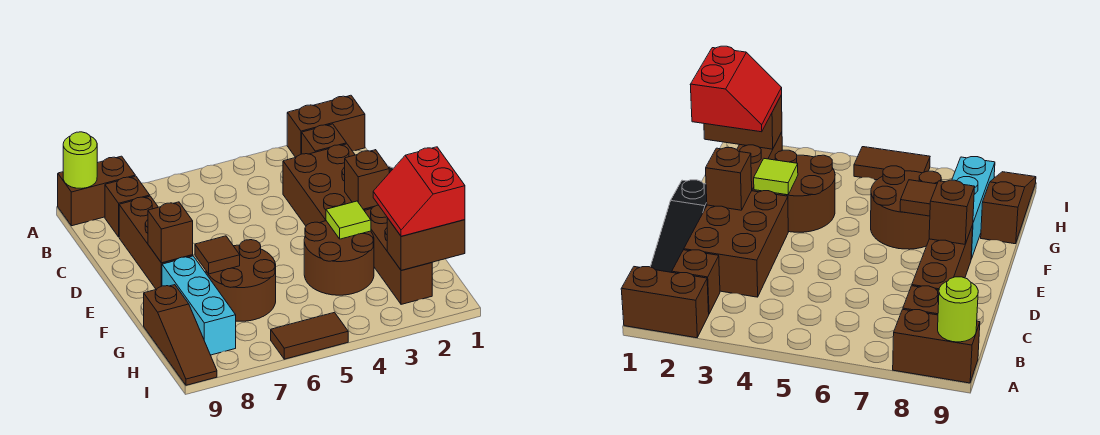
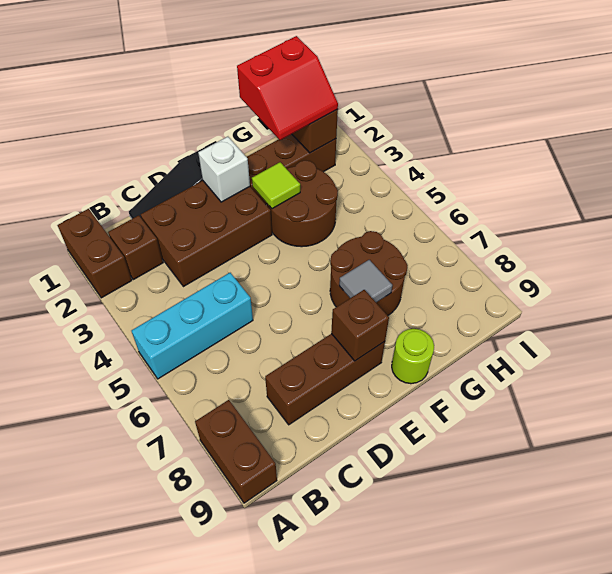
lime 1x1 round brick [63,132,97,188] -> lime 1x1 round brick moved to [392,329,434,384]
brown 1x1 brick [105,176,150,237] -> none
brown 1x1 brick [345,150,389,209] -> white 1x1 brick [198,137,250,202]
brown 1x1 tile [195,236,240,274] -> grey 1x1 tile [339,260,392,302]
cyan 1x3 brick [162,256,236,355] -> cyan 1x3 brick moved to [132,273,253,379]
brown 1x3 slope [144,285,217,385] -> none
brown 1x2 tile [271,312,348,359] -> none

